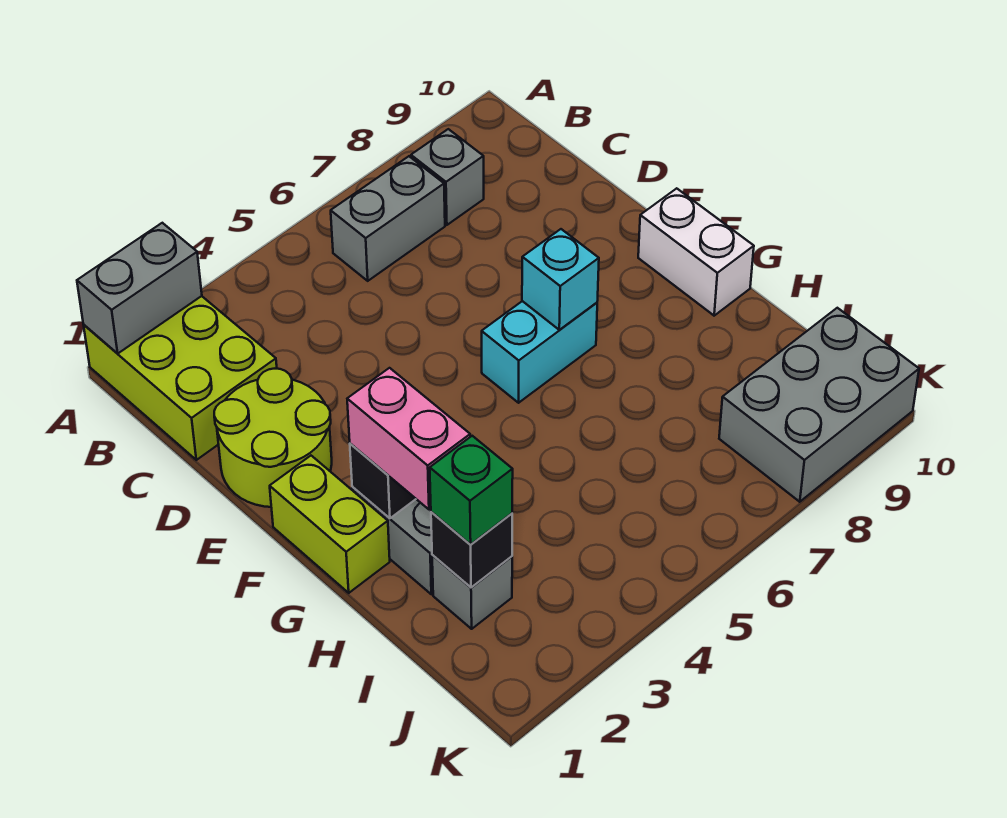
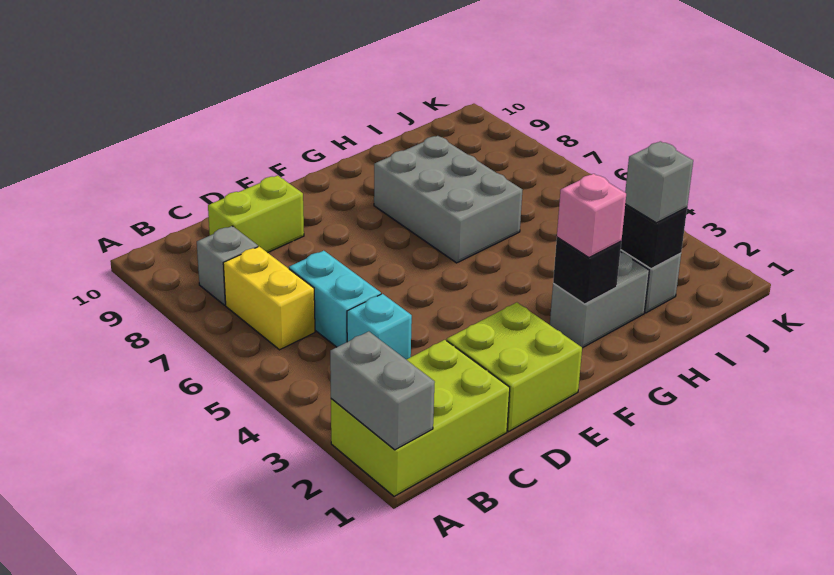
grey 1x2 brick [331,156,445,281] -> yellow 1x2 brick [223,247,315,350]
lime 2x2 round brick [214,369,332,507] -> lime 2x2 brick [447,302,582,431]
lime 1x2 brick [270,456,390,593] -> lime 1x2 brick moved to [208,175,304,253]
cyan 1x2 brick [482,301,597,403] -> cyan 1x2 brick moved to [289,251,381,347]
cyan 1x1 brick [522,229,599,330] -> cyan 1x1 brick moved to [347,294,412,359]
white 1x2 brick [638,188,754,316] -> none
pink 1x2 brick [347,368,470,509] -> pink 1x1 brick [557,174,626,257]
green 1x1 brick [430,436,513,545] -> grey 1x1 brick [625,141,693,223]
grey 2x3 brick [719,308,919,502] -> grey 2x3 brick moved to [374,136,522,263]

